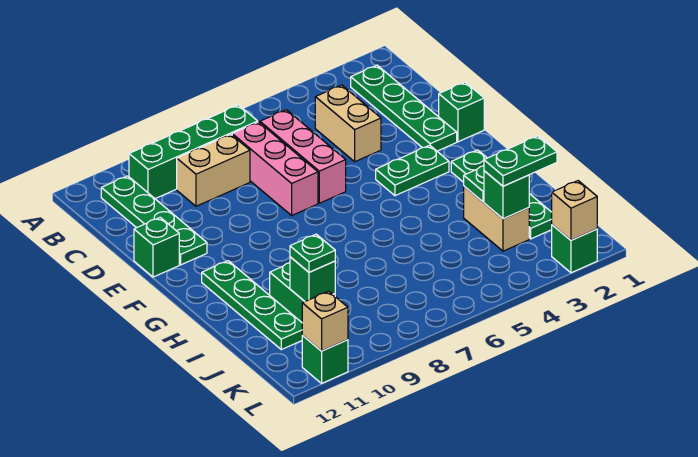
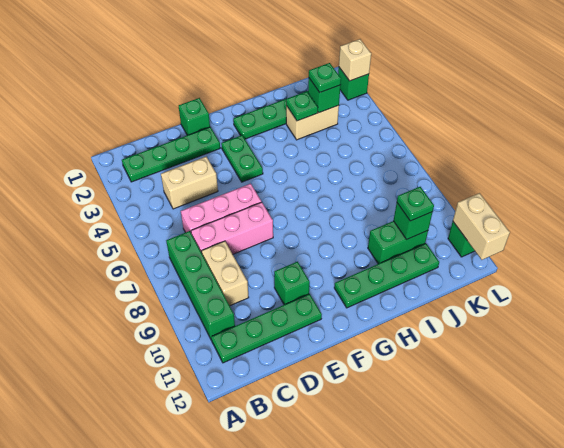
green 1x1 brick [134,217,179,277] -> green 1x1 brick moved to [274,262,310,305]
green 1x2 plate [484,136,557,186] -> green 1x1 plate [309,63,341,92]
tan 1x1 brick [302,291,348,351] -> tan 1x2 brick [453,193,510,260]

